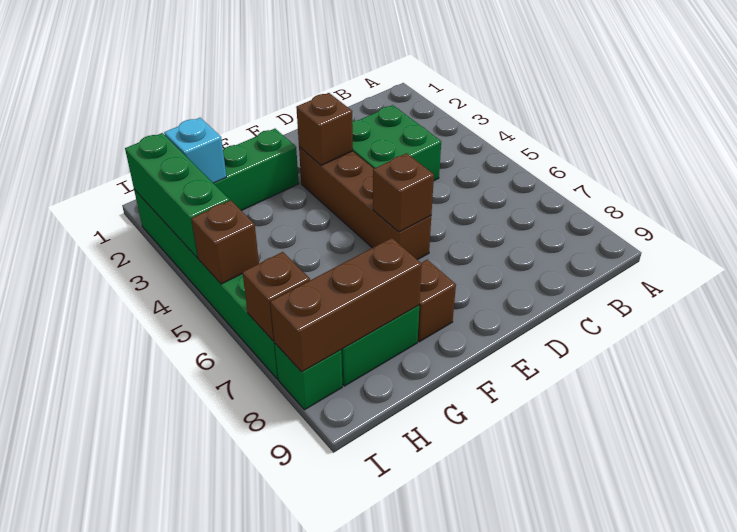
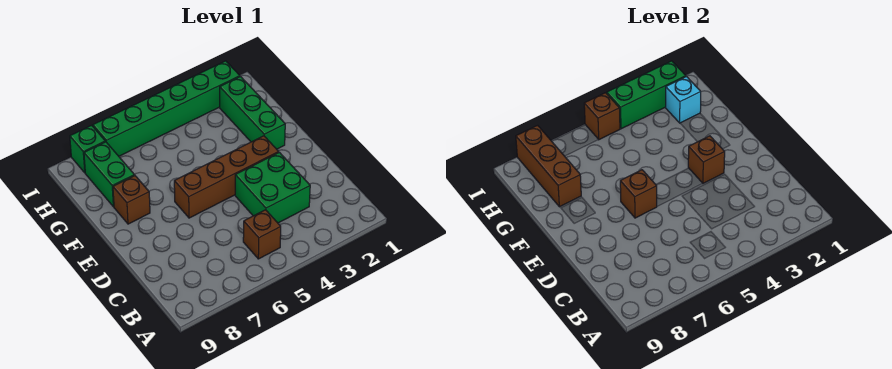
brown 1x1 brick [242,252,310,341] -> brown 1x1 brick moved to [243,210,281,259]

